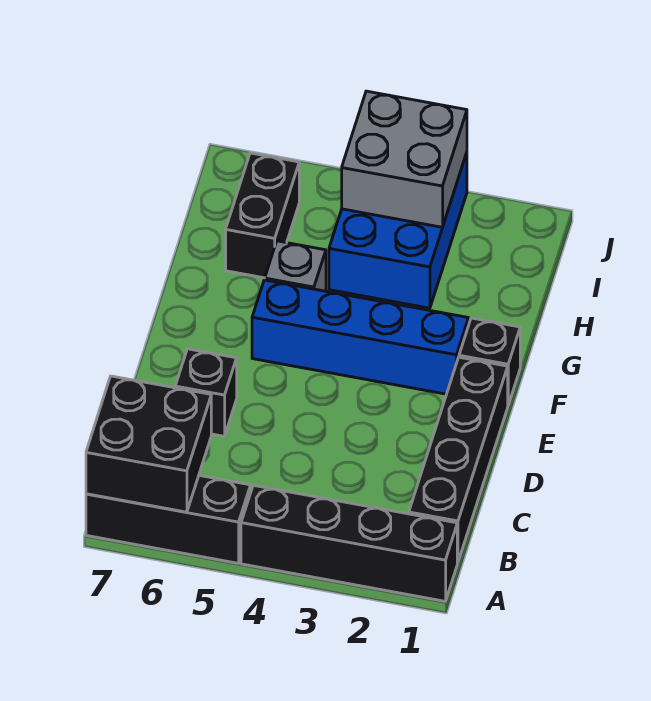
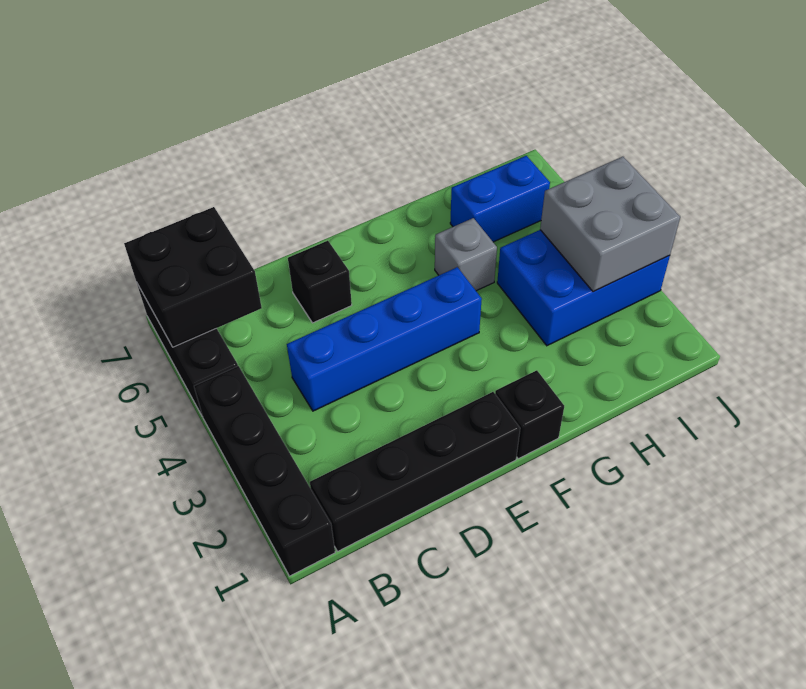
blue 1x4 brick [252,280,469,394] -> blue 1x4 brick turned to [287,267,482,411]
black 1x2 brick [226,153,299,278] -> blue 1x2 brick [450,156,550,242]

